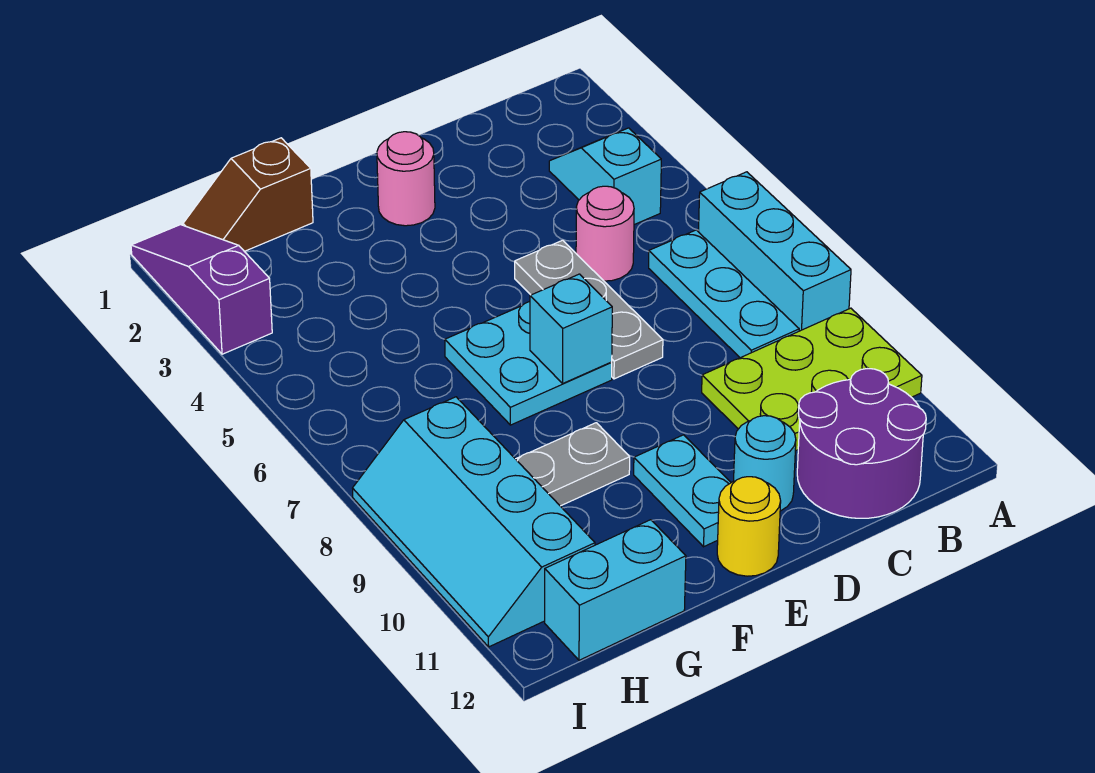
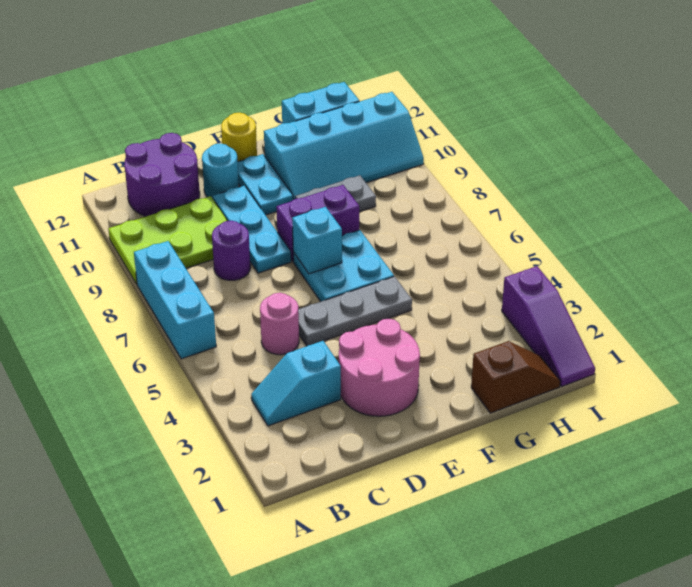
cyan 1x2 slope [549,128,661,225] -> cyan 1x2 slope turned to [251,341,341,426]
cyan 1x3 plate [649,230,799,358] -> cyan 1x3 plate moved to [213,186,291,273]
none -> purple 1x1 round brick [212,221,250,280]
grey 1x3 plate [515,240,663,379] -> grey 1x3 plate turned to [298,276,412,346]
pink 1x1 round brick [377,132,435,226] -> pink 2x2 round brick [339,319,420,416]
none -> purple 1x2 brick [276,185,359,261]
cyan 2x4 slope [353,397,595,647] -> cyan 2x4 slope turned to [264,92,424,200]

